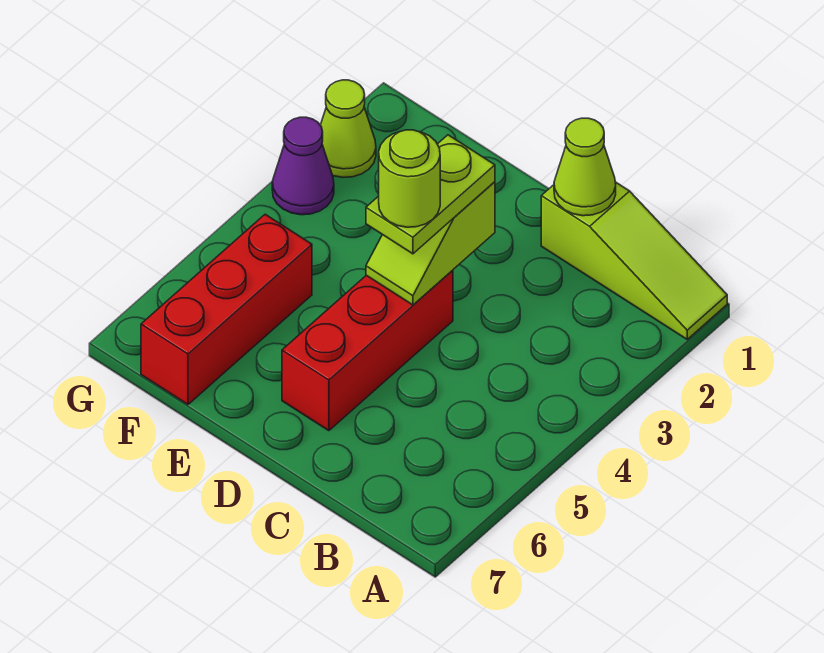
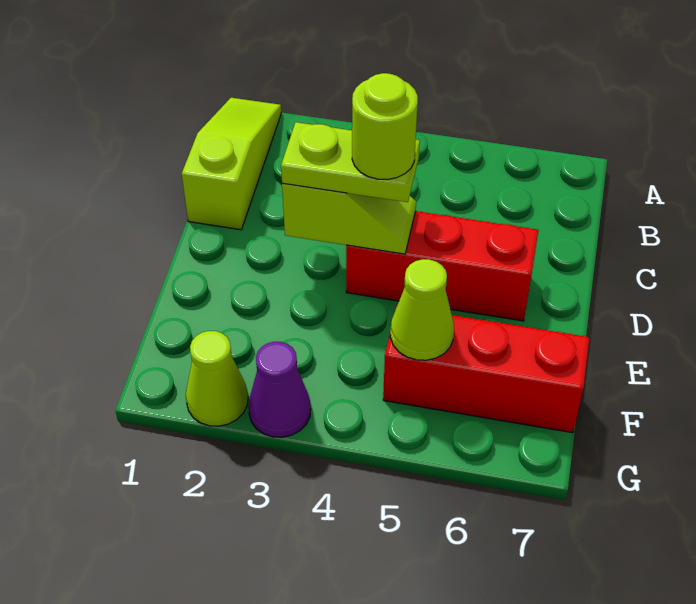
lime 1x1 cone [554,118,616,216] -> lime 1x1 cone moved to [390,259,454,360]

